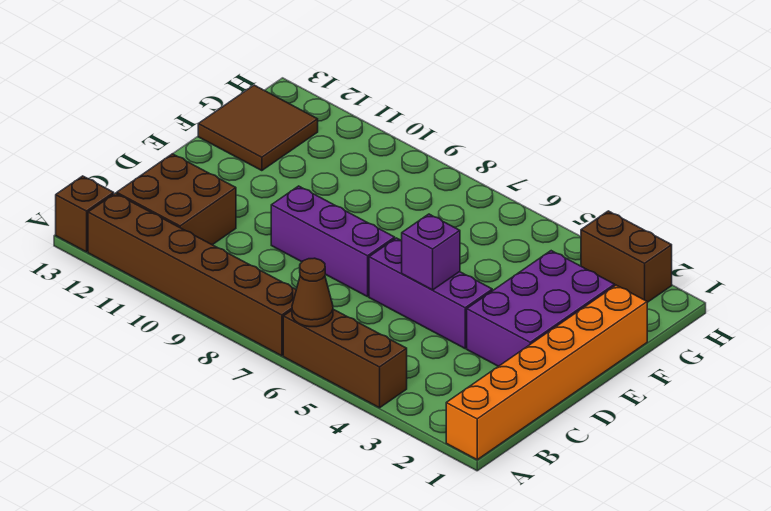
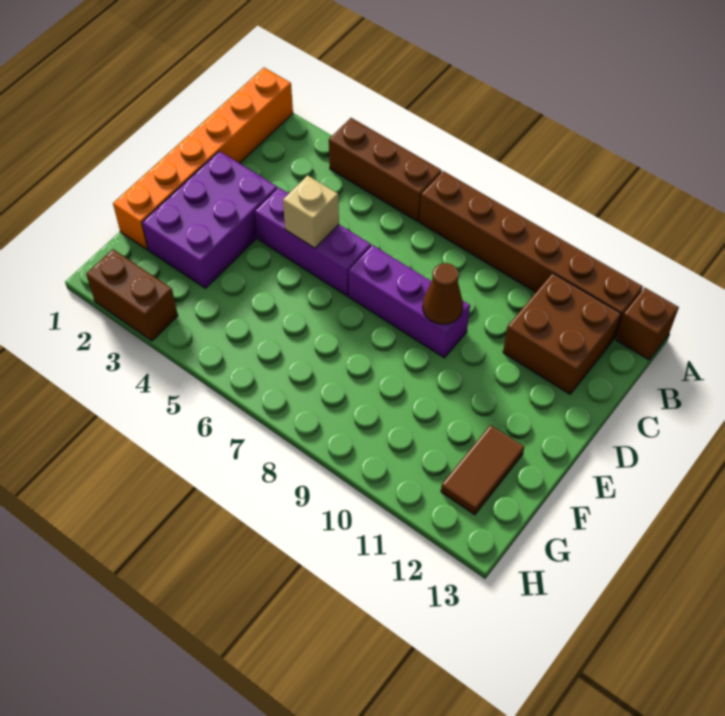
brown 1x1 cone [292,258,333,327] -> brown 1x1 cone moved to [423,263,463,324]
purple 1x1 brick [402,214,460,290] -> tan 1x1 brick [283,175,339,248]
brown 2x2 tile [198,85,318,171] -> brown 1x2 tile [441,425,524,515]

